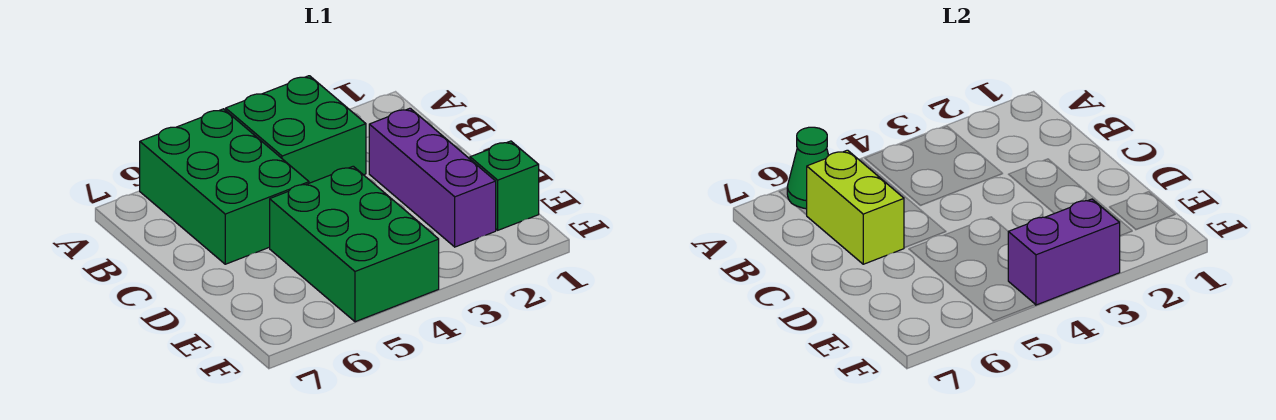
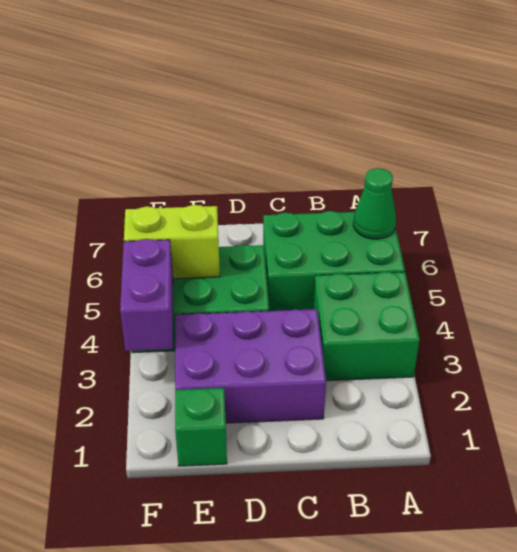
lime 1x2 brick [807,150,904,264] -> lime 1x2 brick moved to [124,205,220,279]
purple 1x3 brick [369,108,496,247] -> purple 2x3 brick [175,309,326,423]

